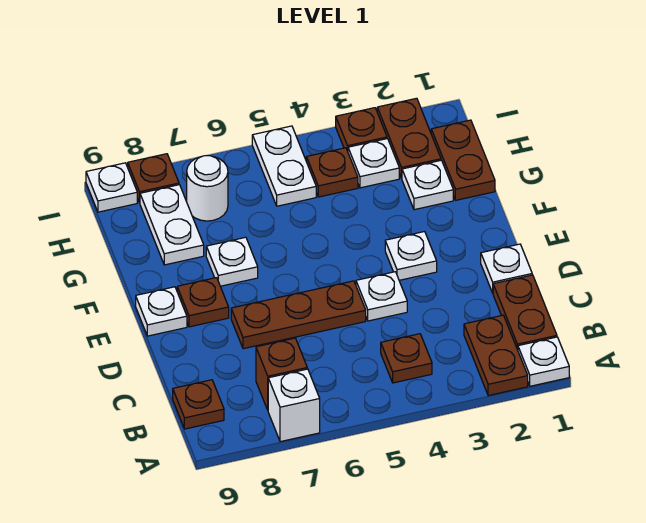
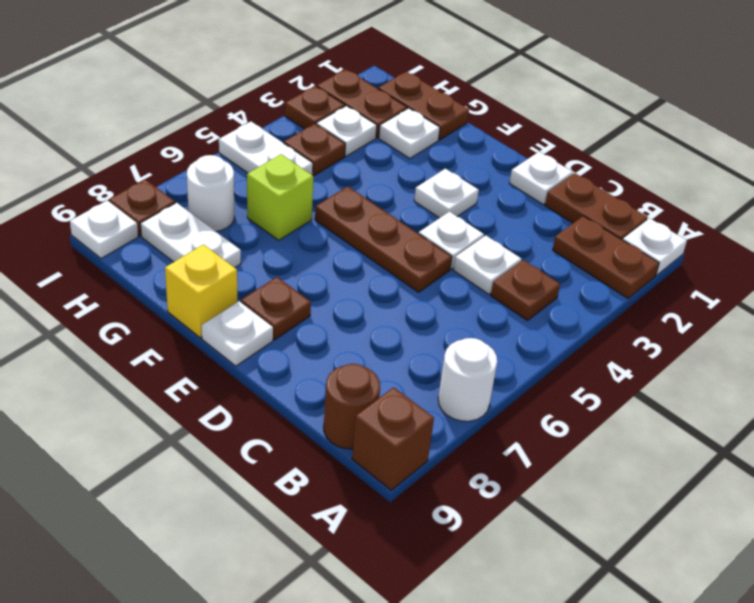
white 1x1 brick [268,369,320,442] -> white 1x1 round brick [438,338,497,421]
brown 1x1 brick [256,338,307,410] -> brown 1x1 brick moved to [352,387,434,490]
brown 1x1 plate [173,380,224,429] -> brown 1x1 round brick [324,364,380,449]
brown 1x3 plate [231,281,366,349] -> brown 1x3 plate turned to [315,186,452,292]
white 1x1 plate [206,237,258,286] -> white 1x1 plate moved to [454,235,521,294]
none -> yellow 1x1 brick [165,244,237,338]
none -> lime 1x1 brick [247,154,313,240]

